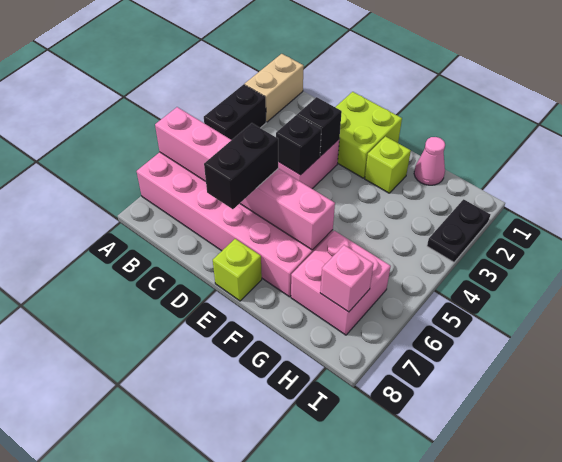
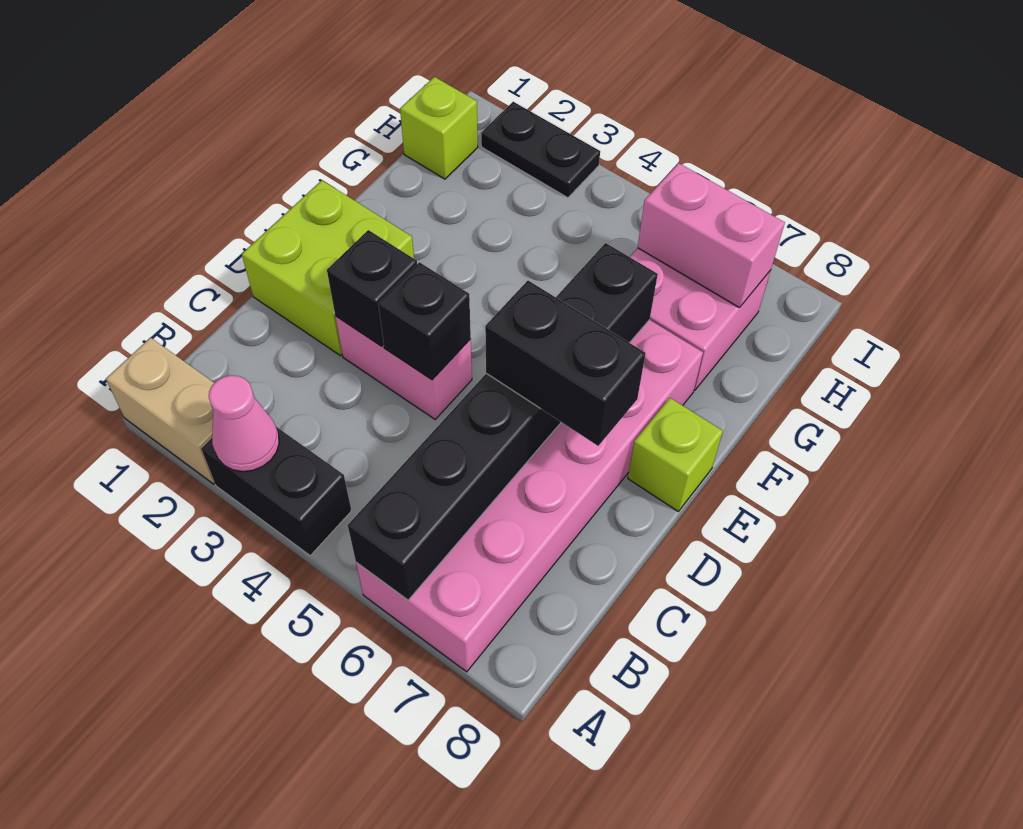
pink 1x6 brick [155,107,335,250] -> black 1x6 brick [348,243,658,600]
lime 1x1 brick [365,136,411,193] -> lime 1x1 brick moved to [400,77,478,179]
pink 1x1 cone [414,137,445,185] -> pink 1x1 cone moved to [209,375,279,472]
pink 1x1 brick [320,245,374,312] -> pink 1x2 brick [638,163,785,308]

